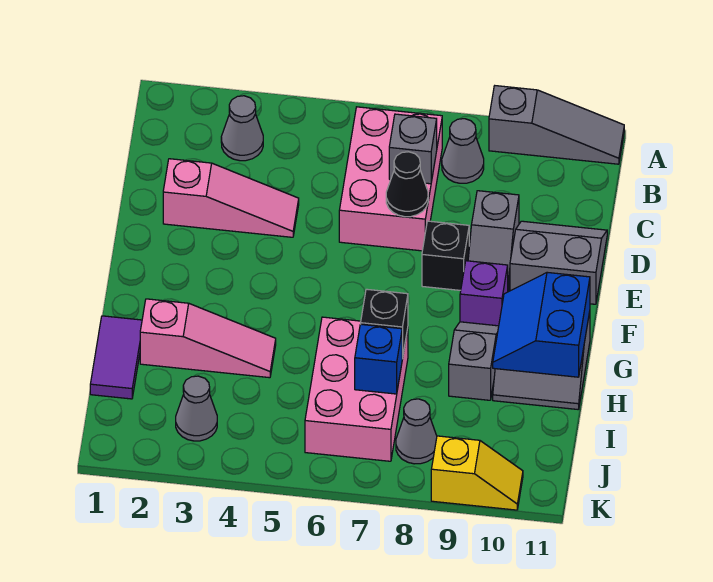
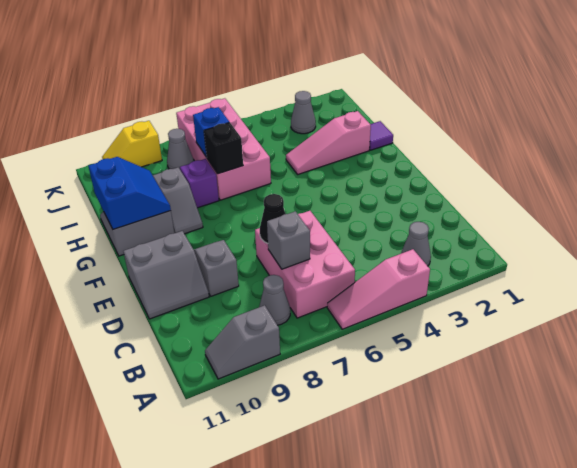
grey 1x3 slope [489,86,624,164] -> grey 1x2 slope [205,305,280,379]
pink 1x3 slope [163,159,299,237] -> pink 1x3 slope moved to [327,249,430,329]
black 1x1 brick [422,221,469,290] -> none
purple 1x1 brick [460,261,508,326] -> purple 1x1 brick moved to [180,159,219,208]
purple 1x2 tile [90,316,142,399] -> purple 1x1 tile [369,121,393,150]
pink 2x3 brick [305,317,408,461] -> pink 2x4 brick [176,98,271,200]

